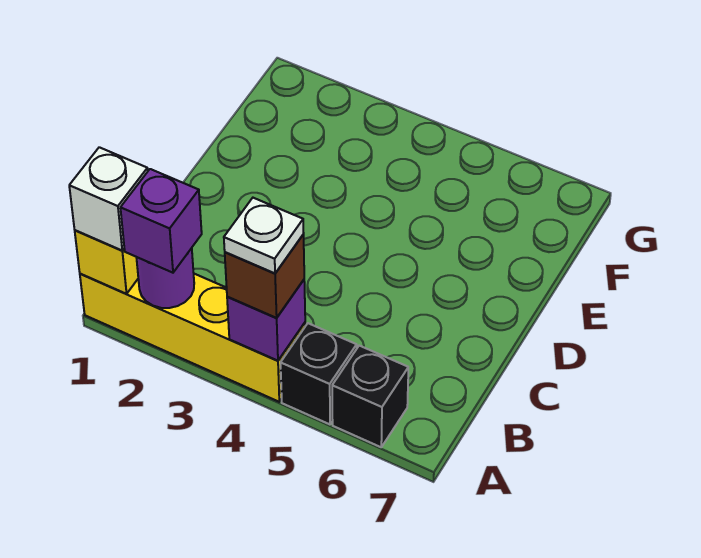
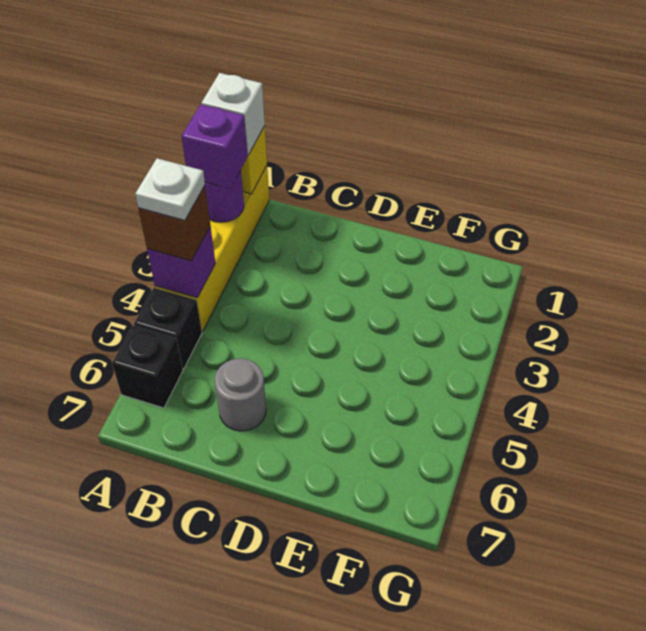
none -> grey 1x1 round brick [214,358,266,431]

